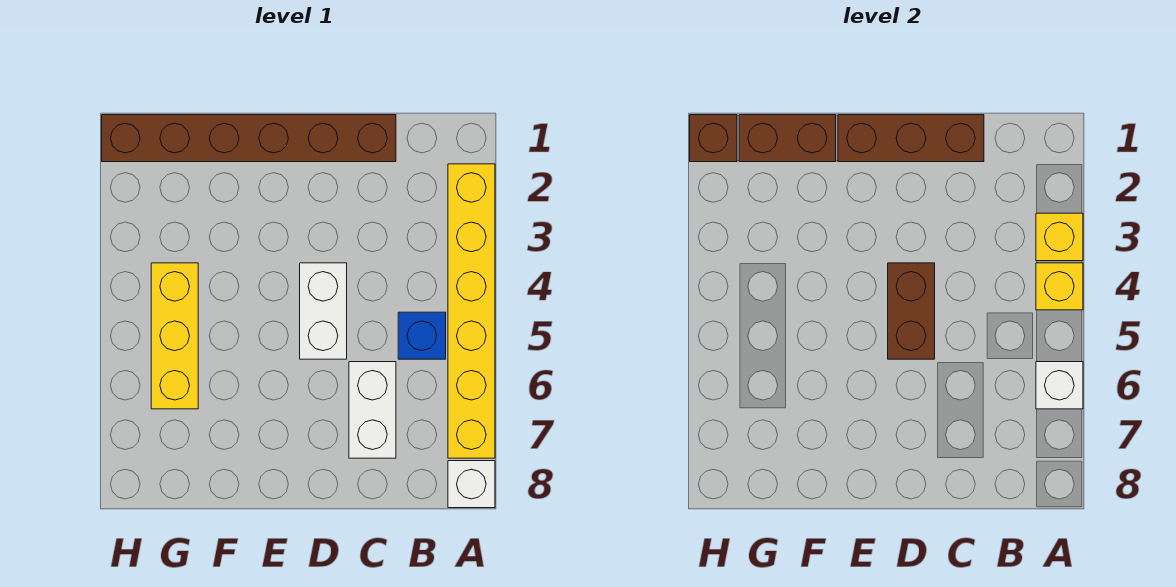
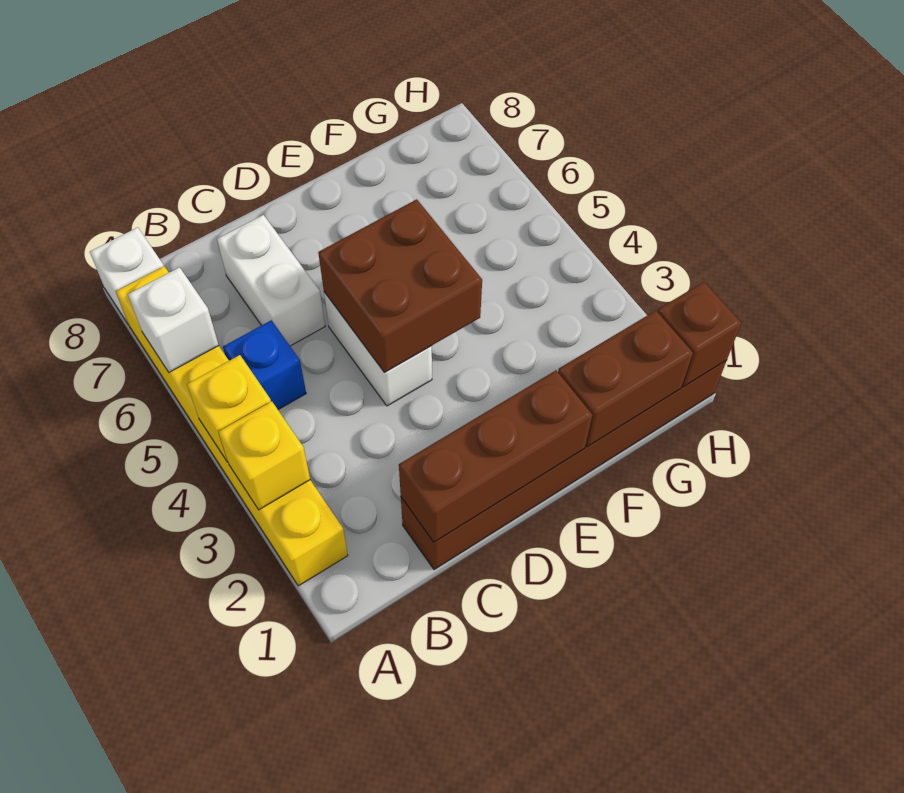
brown 1x2 brick [888,263,935,359] -> brown 2x2 brick [318,199,482,373]
yellow 1x3 brick [151,263,198,409] -> none

